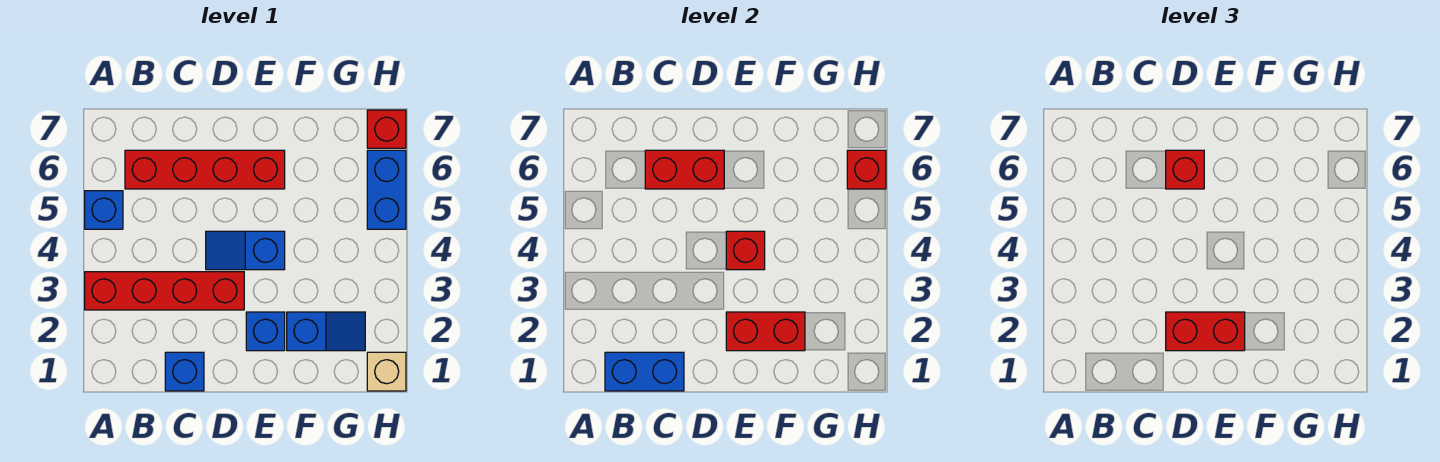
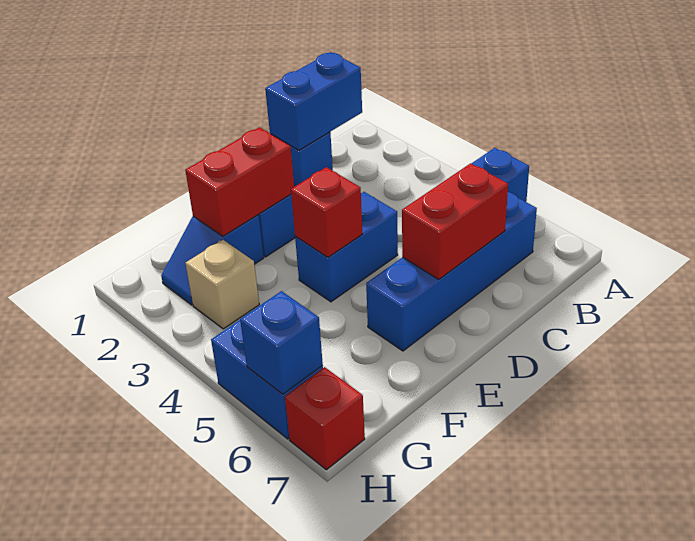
red 1x4 brick [85,272,244,310] -> none
red 1x4 brick [125,150,285,189] -> blue 1x4 brick [366,192,537,351]
red 1x2 brick [1166,312,1245,351] -> none
blue 1x2 slope [206,231,285,270] -> blue 1x2 brick [295,192,398,302]
red 1x1 brick [1166,150,1204,189] -> none
tan 1x1 brick [367,352,406,391] -> tan 1x1 brick moved to [185,239,259,329]
red 1x1 brick [847,150,886,189] -> blue 1x1 brick [240,291,323,394]

